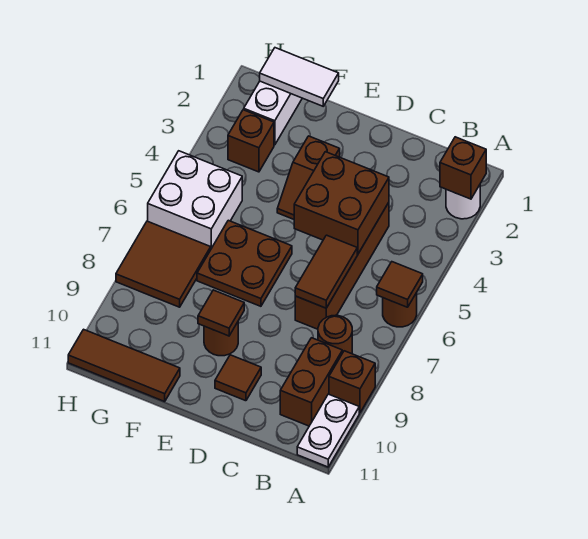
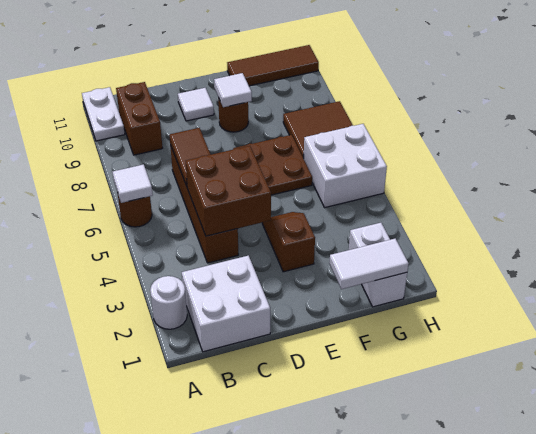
brown 1x1 brick [440,137,486,199] -> none
brown 1x1 tile [377,262,423,307] -> white 1x1 tile [113,165,153,203]
brown 1x1 brick [329,351,375,413] -> none
none -> white 2x2 brick [182,256,270,352]
brown 1x1 round brick [318,315,352,354] -> none
brown 1x1 tile [215,355,261,401] -> white 1x1 tile [178,88,214,121]
brown 1x1 tile [198,290,244,336] -> white 1x1 tile [214,73,252,107]
brown 1x1 brick [228,110,274,172] -> none

